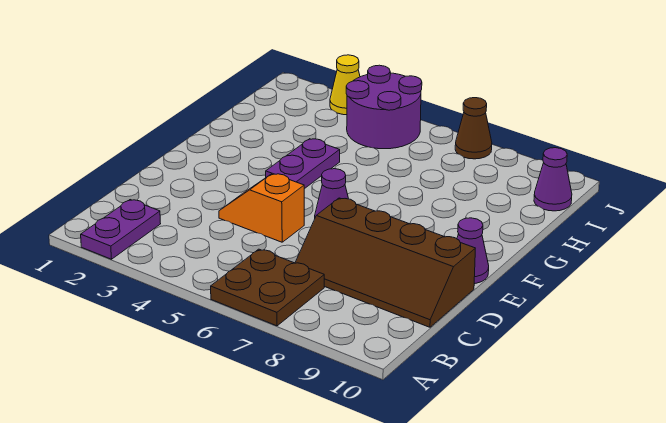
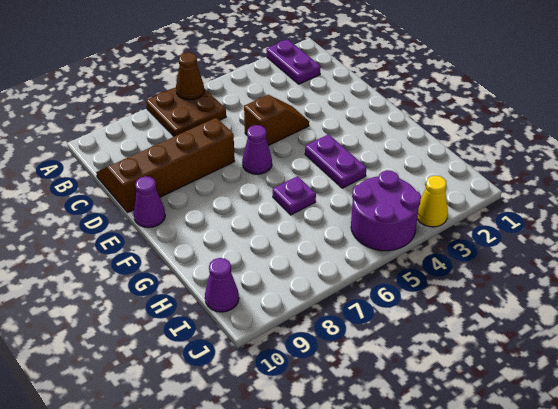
orange 1x2 slope [219,173,304,242] -> brown 1x2 slope [244,95,309,146]
none -> purple 1x1 plate [273,176,316,215]
brown 1x1 cone [455,98,492,159] -> brown 1x1 cone moved to [176,52,204,100]

